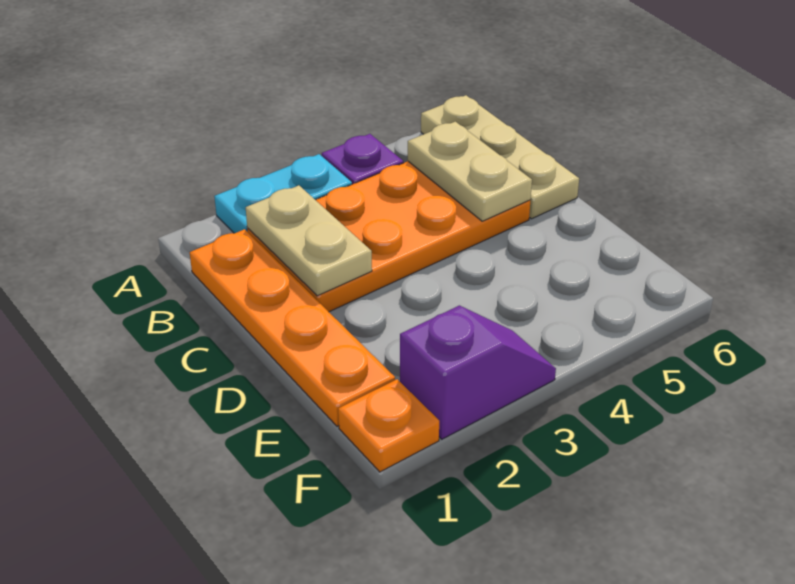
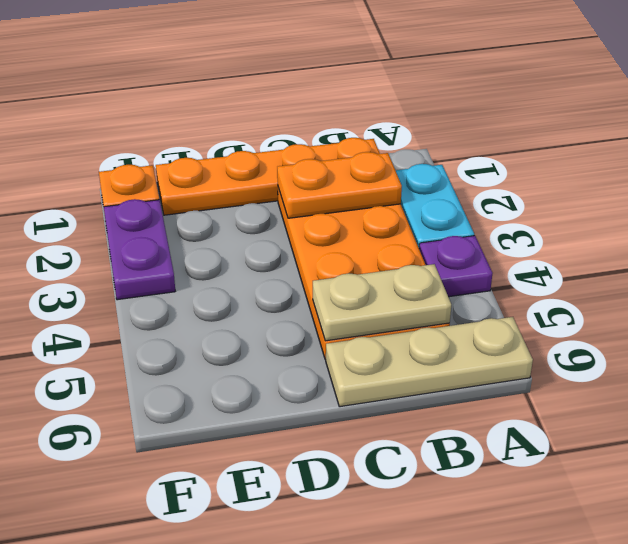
tan 1x2 plate [246,185,372,296] -> orange 1x2 plate [277,152,402,218]
purple 1x2 slope [400,305,556,439] -> purple 1x2 plate [104,199,175,300]

